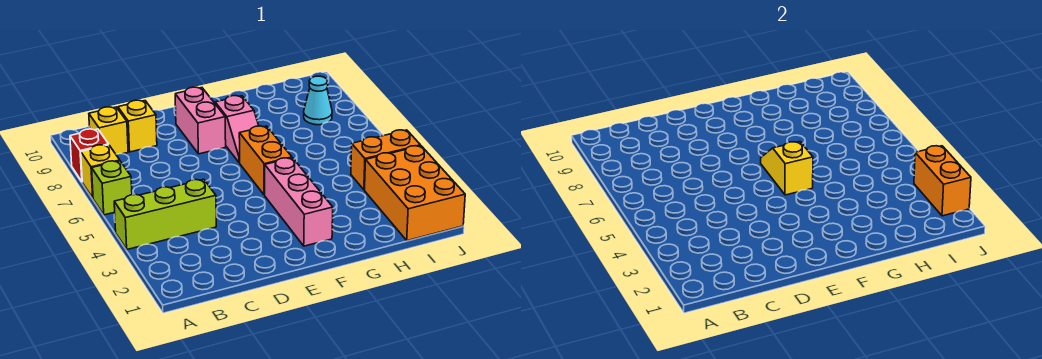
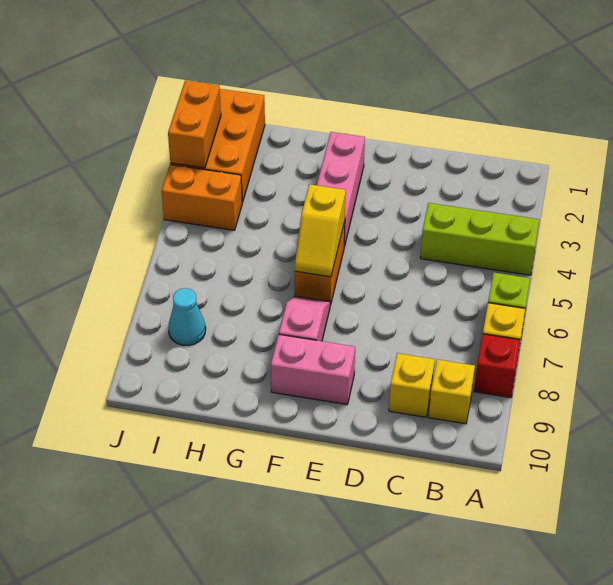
pink 1x2 brick [175,87,226,154] -> pink 1x2 brick turned to [271,335,355,404]

